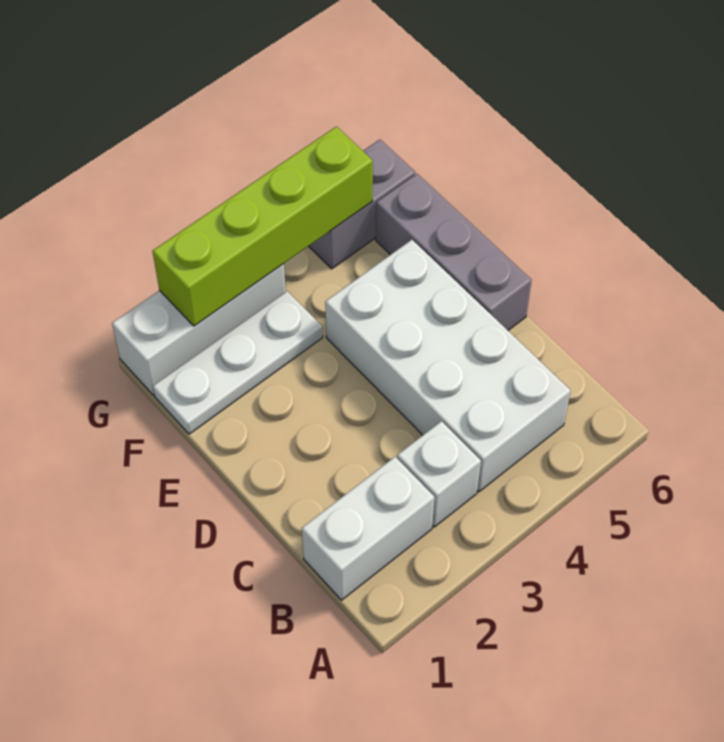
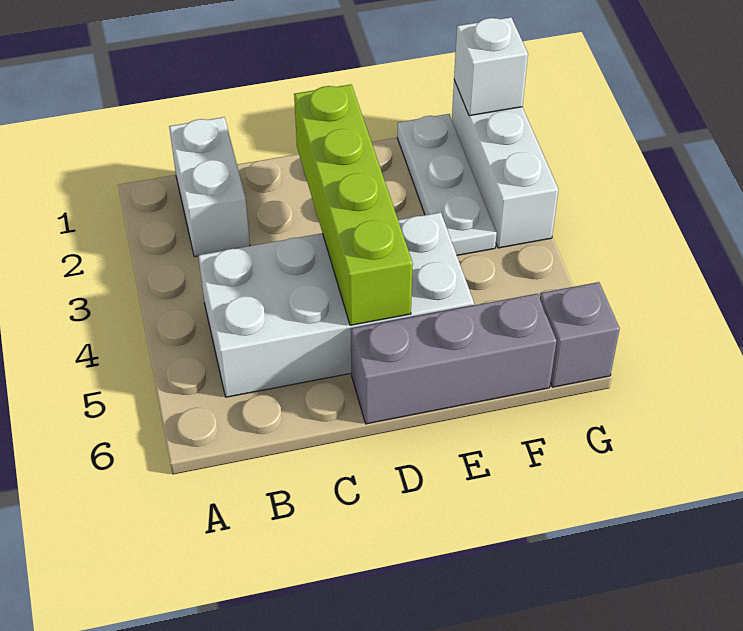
white 1x1 brick [397,421,481,527] -> white 1x1 brick moved to [454,17,528,116]
lime 1x4 brick [152,127,373,326] -> lime 1x4 brick moved to [294,84,413,325]
grey 1x2 brick [309,140,415,269] -> grey 1x1 brick [540,282,620,387]

